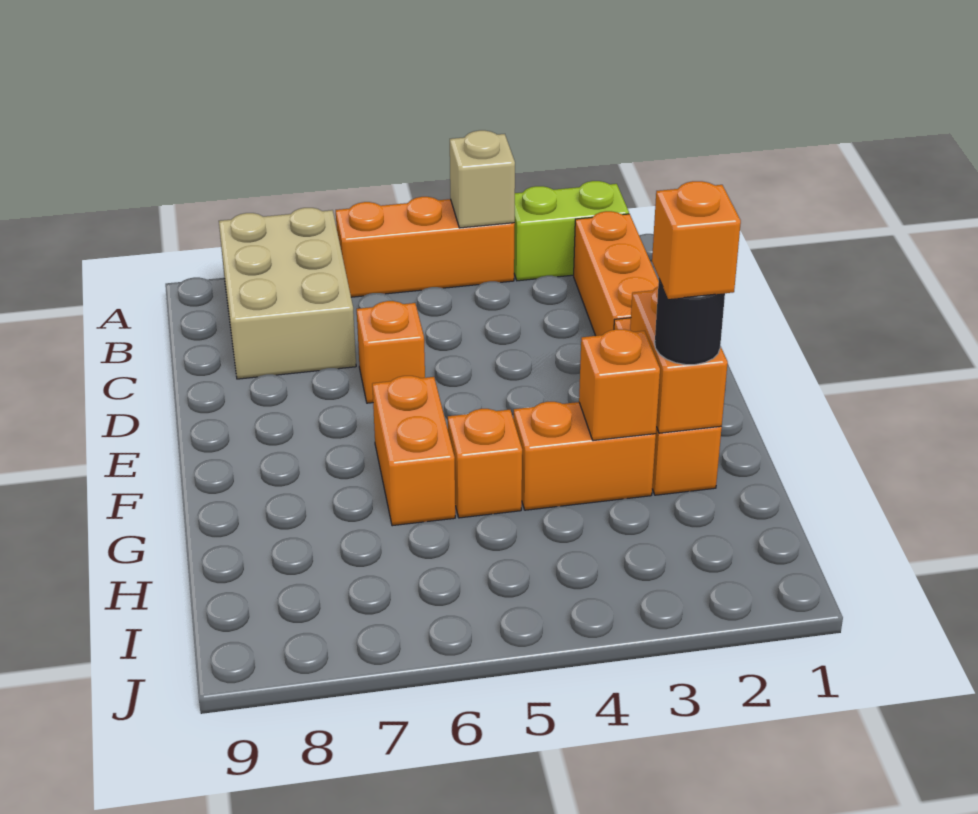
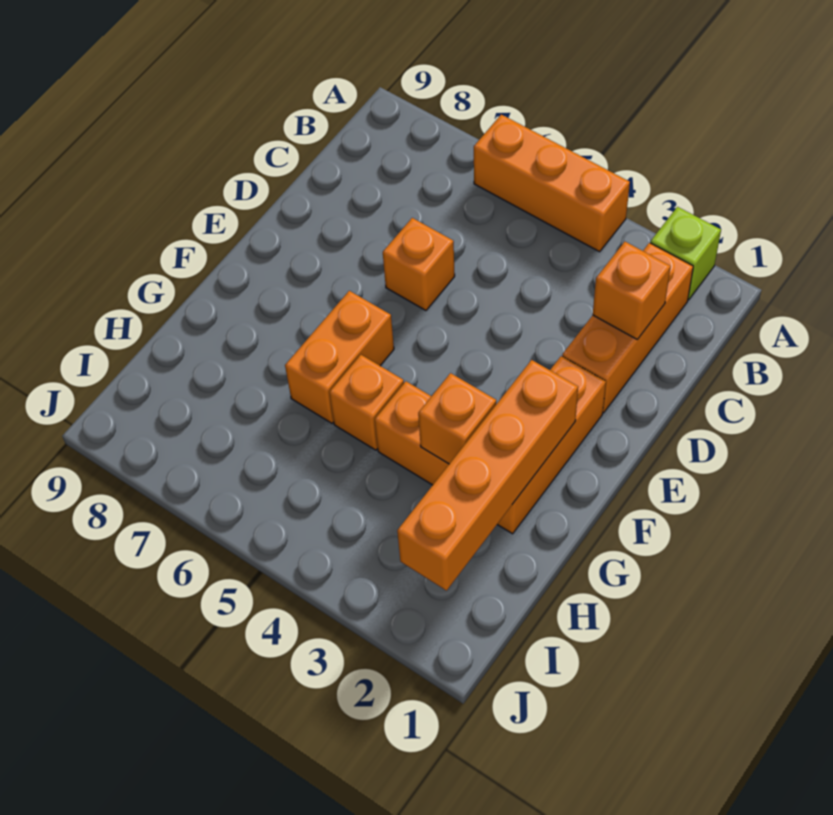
lime 1x2 brick [514,181,629,281] -> lime 1x1 brick [650,207,721,300]
tan 1x1 brick [450,130,515,228] -> none
tan 2x3 brick [219,208,356,379] -> none
orange 1x2 brick [630,287,728,433] -> orange 1x4 brick [397,360,578,591]
black 1x1 round brick [655,279,725,365] -> none
orange 1x1 brick [652,181,741,299] -> orange 1x1 brick moved to [593,242,671,339]

